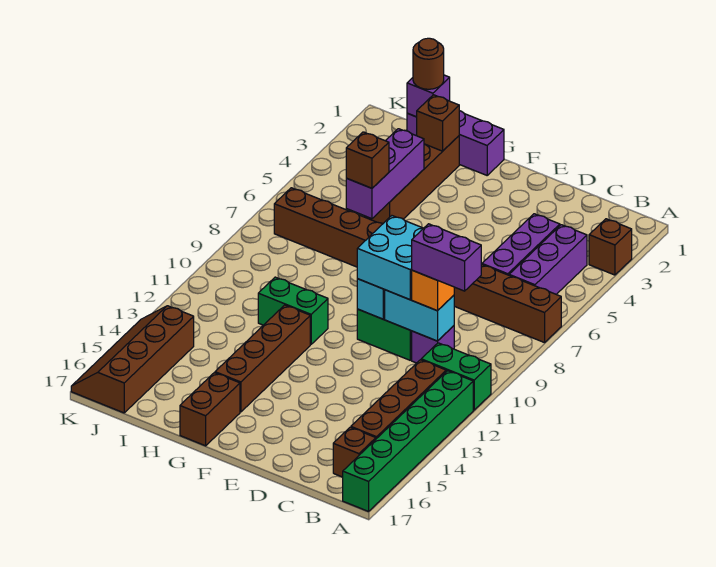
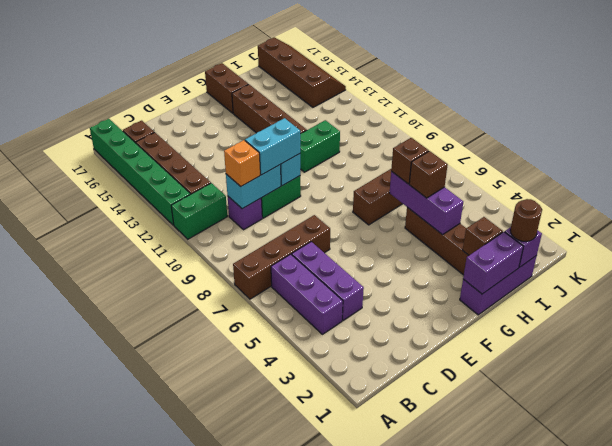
brown 1x1 brick [589,219,632,275] -> brown 1x1 brick moved to [409,151,448,198]
purple 1x2 brick [412,224,481,291] -> purple 1x2 brick moved to [463,232,523,294]
cyan 2x2 brick [357,216,423,300] -> cyan 1x2 brick [245,118,300,175]

